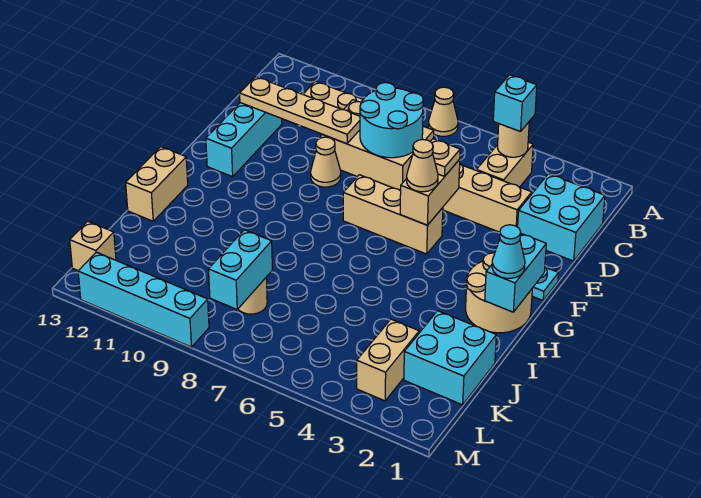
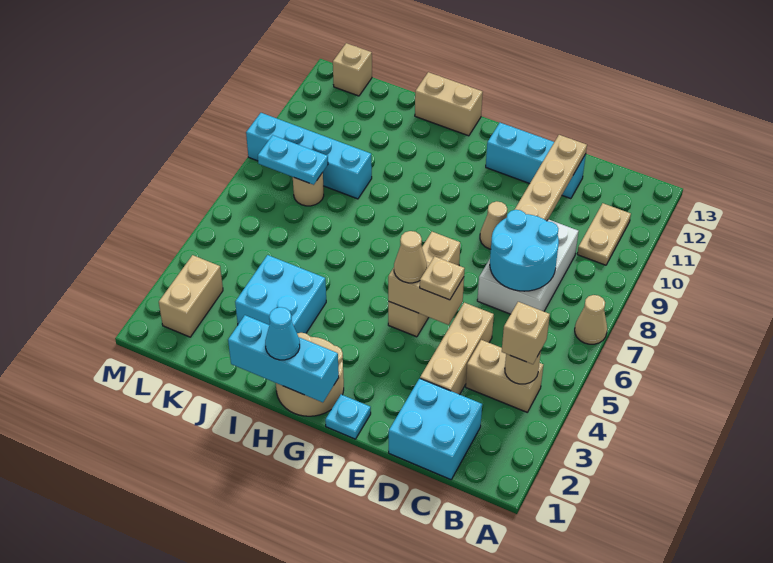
cyan 1x1 brick [493,75,537,132] -> tan 1x1 brick [502,302,550,364]
tan 2x3 brick [321,100,434,191] -> white 2x3 brick [477,219,578,314]
cyan 1x2 brick [485,234,546,312] -> cyan 1x3 brick [228,315,339,402]
cyan 2x2 brick [404,311,496,405] -> cyan 2x2 brick moved to [235,255,326,333]
tan 1x2 brick [357,319,419,401] -> tan 1x2 brick turned to [159,255,223,337]
cyan 1x2 brick [208,230,272,309] -> cyan 1x2 plate [258,135,328,185]
cyan 1x4 brick [78,252,209,347] -> cyan 1x4 brick turned to [246,113,372,199]

